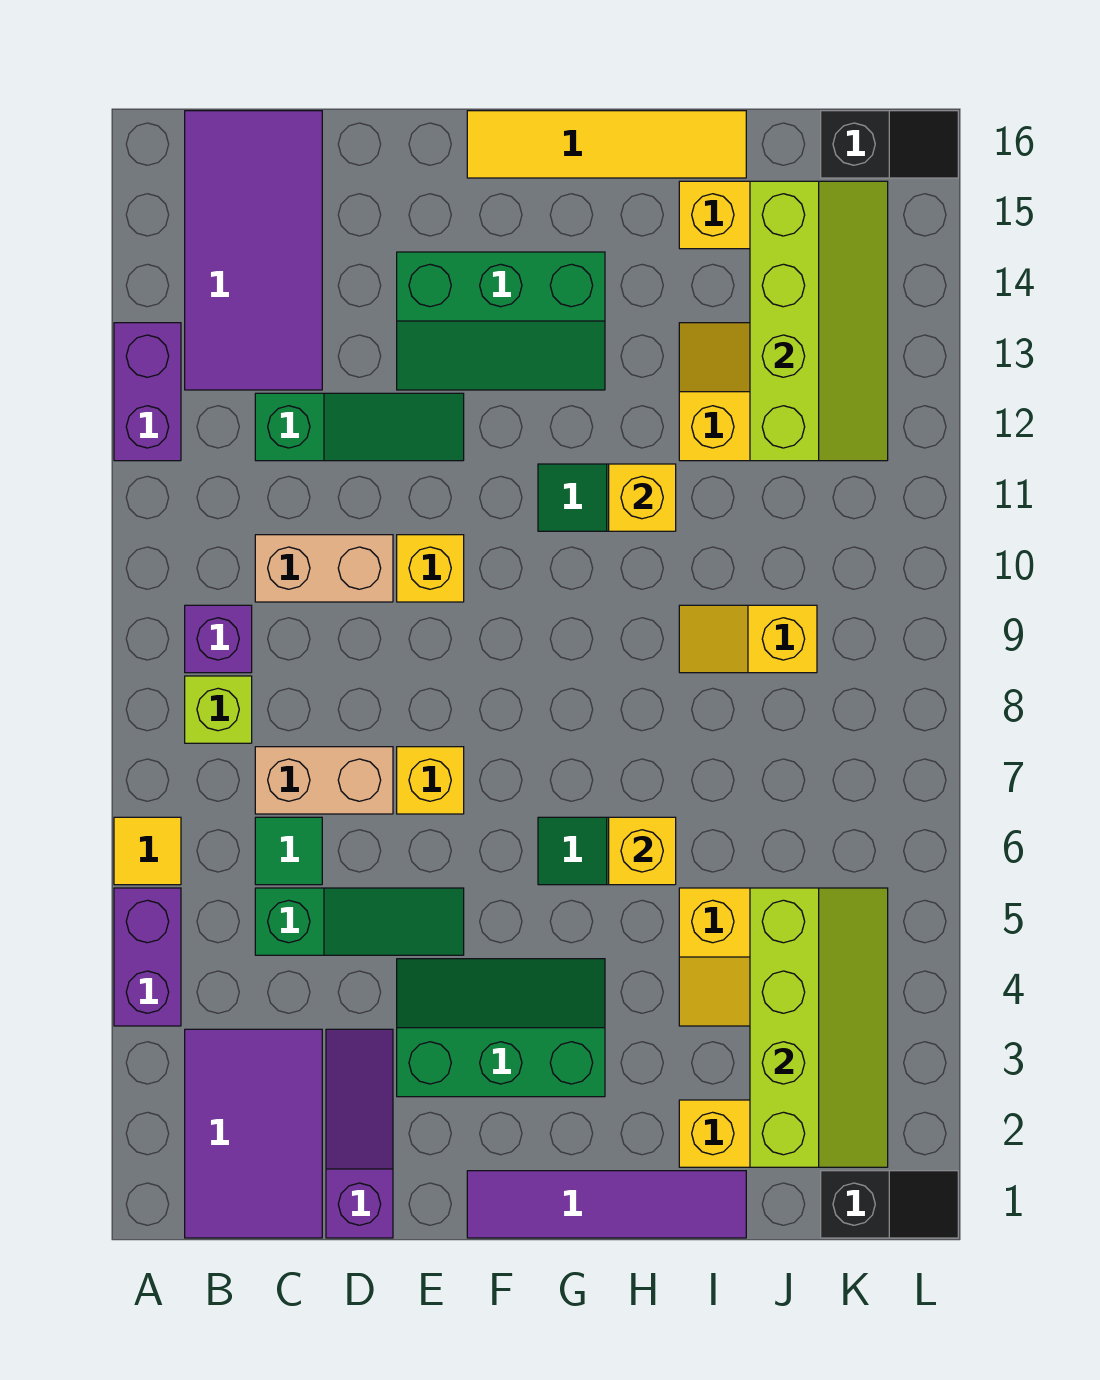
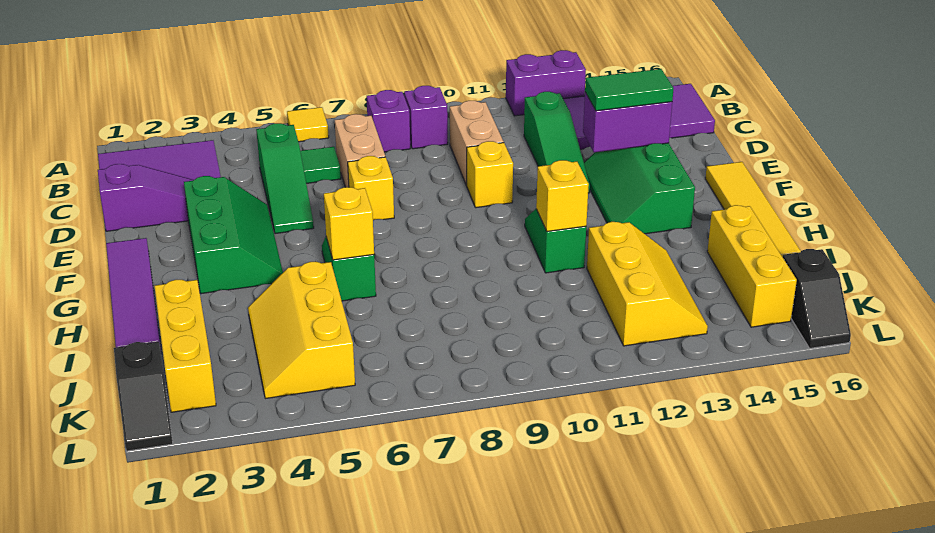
purple 1x2 brick [114,888,181,1026] -> purple 1x2 brick moved to [583,92,672,152]
lime 1x1 brick [185,676,252,743] -> purple 1x1 brick [367,90,410,152]
none -> green 1x2 tile [585,69,674,111]
yellow 1x2 slope [679,605,817,673] -> none
lime 2x4 slope [750,888,888,1167] -> none
lime 2x4 slope [750,181,888,461] -> none

